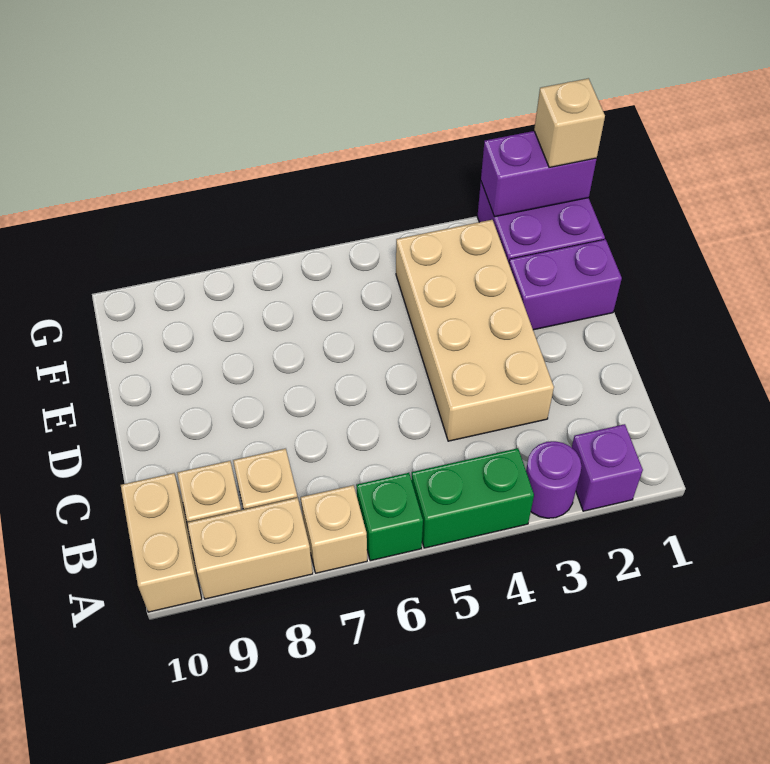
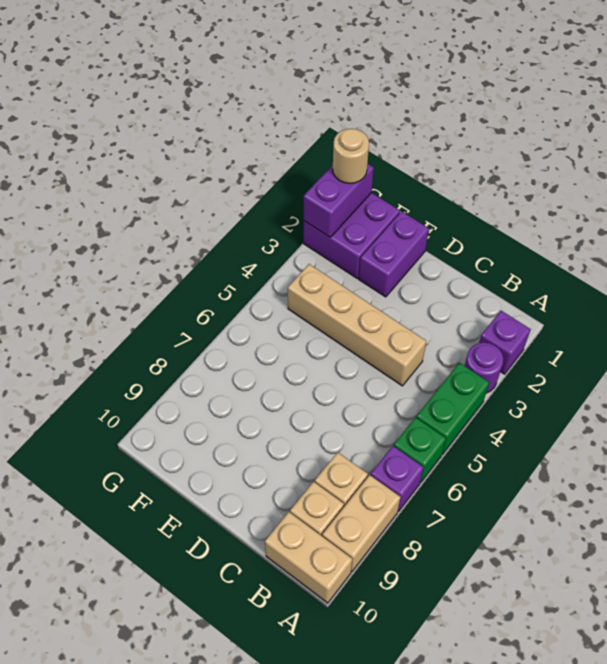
tan 1x1 brick [301,485,367,573] -> purple 1x1 brick [371,446,424,511]
tan 2x4 brick [396,220,554,441] -> tan 1x4 brick [288,264,426,386]
tan 1x1 brick [534,78,605,167] -> tan 1x1 round brick [333,129,369,183]

